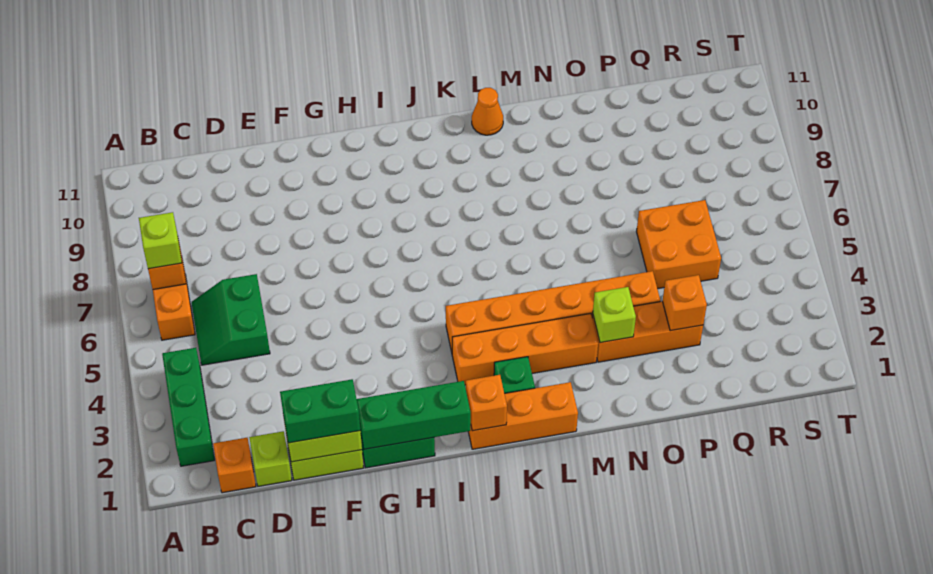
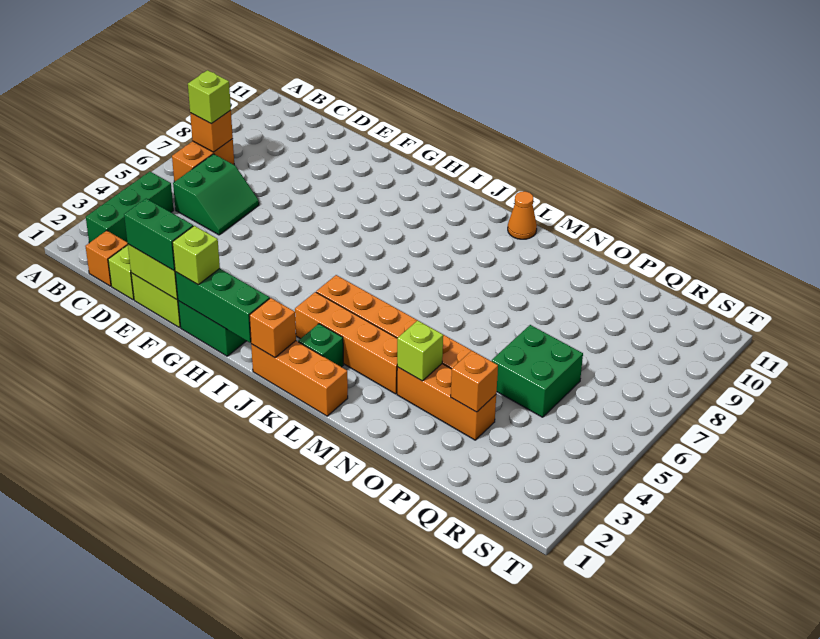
green 2x2 slope [192,274,270,365] -> green 2x2 slope turned to [173,154,259,235]
none -> lime 1x1 brick [172,226,220,284]
orange 2x2 brick [637,200,721,289] -> green 2x2 brick [492,325,583,417]

